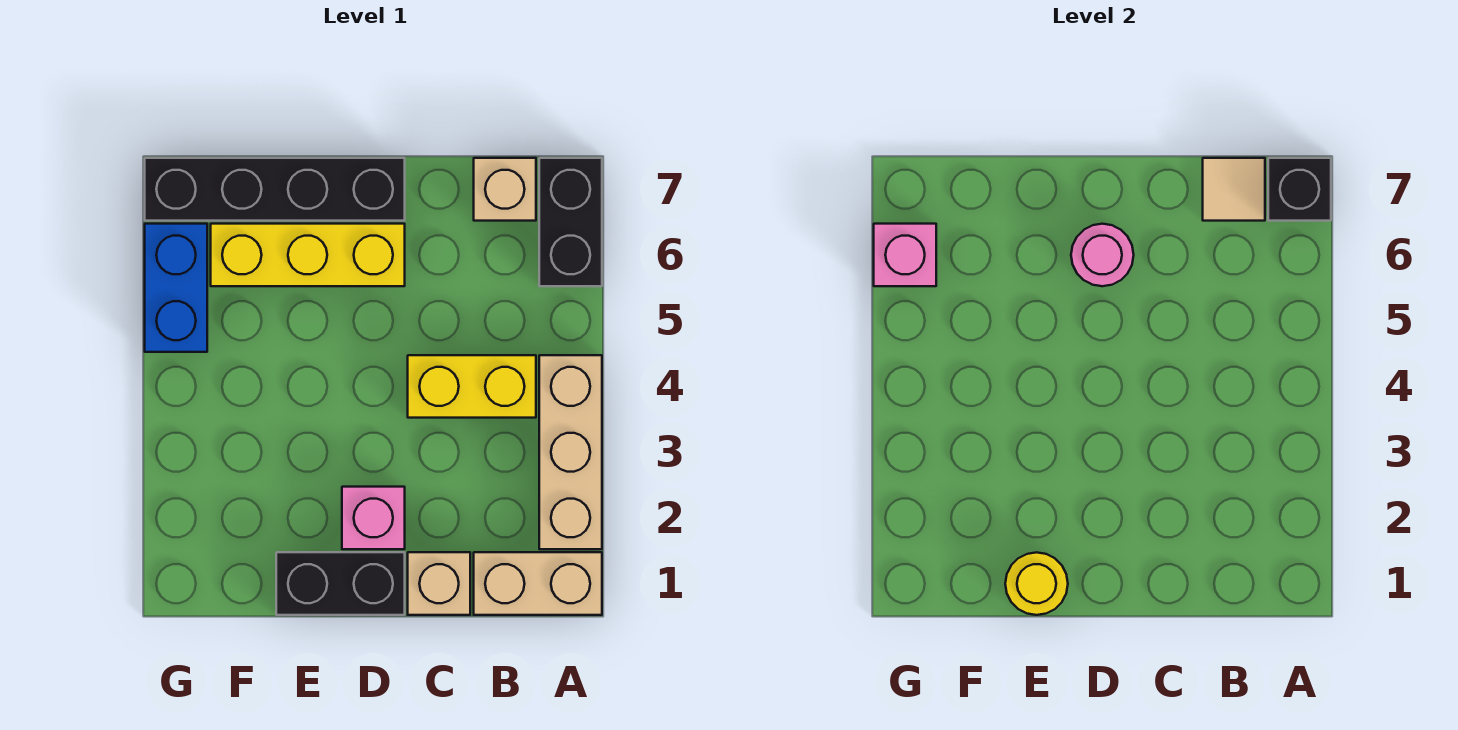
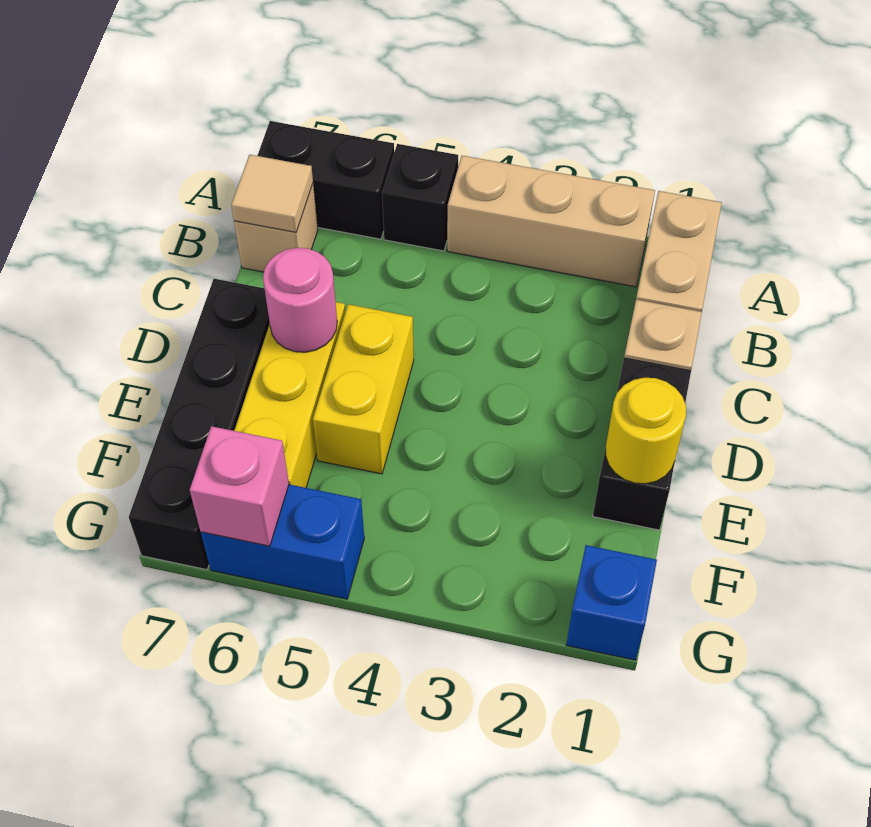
black 1x1 brick [1268,158,1331,221] -> black 1x1 brick moved to [382,144,458,251]
yellow 1x2 brick [408,355,536,418] -> yellow 1x2 brick moved to [313,304,414,474]
pink 1x1 brick [342,487,405,549] -> none
none -> blue 1x1 brick [566,545,657,660]

